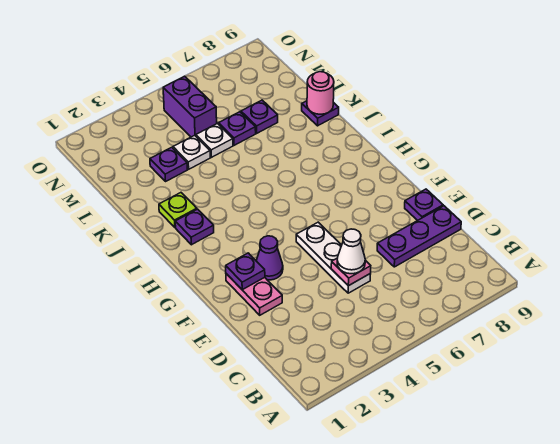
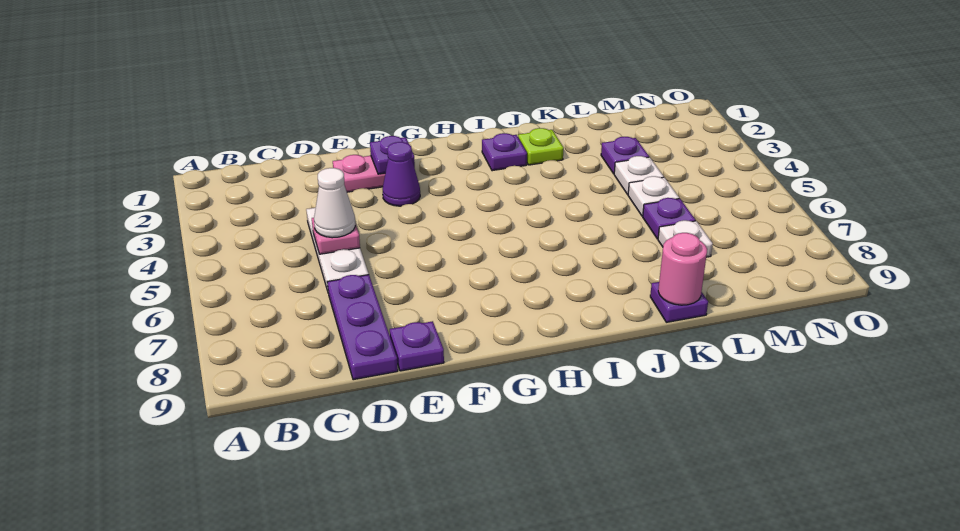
white 1x3 plate [296,222,371,293] -> white 1x3 plate turned to [306,208,369,291]
purple 1x1 plate [241,100,278,133] -> white 1x1 plate [658,220,713,257]
purple 1x2 brick [163,76,217,137] -> none

